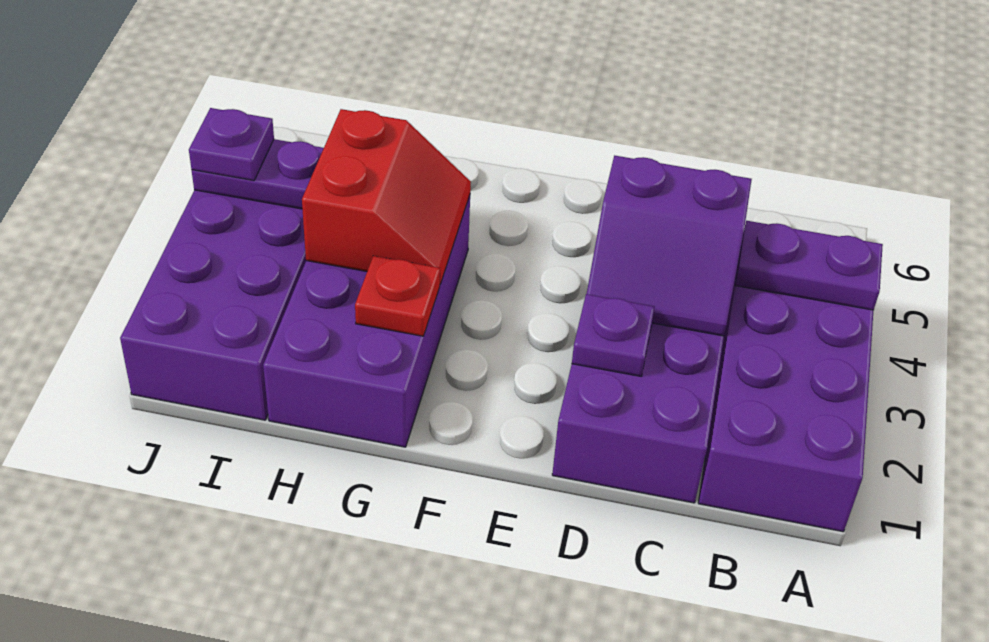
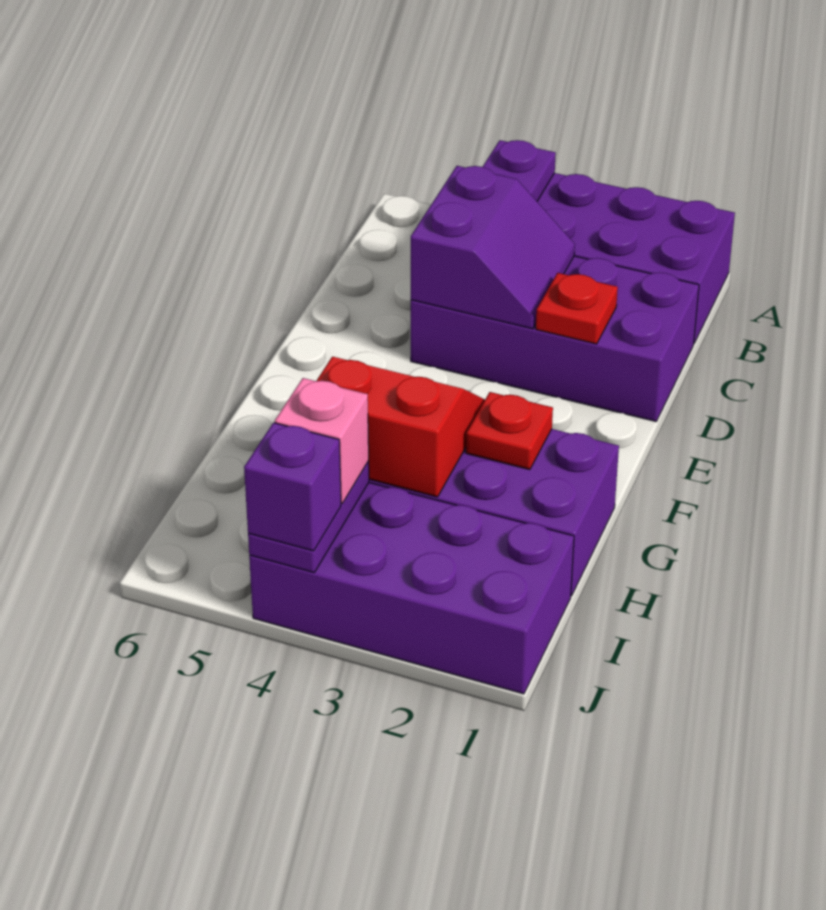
purple 1x1 plate [572,294,655,376] -> red 1x1 plate [536,273,618,344]
none -> pink 1x1 brick [275,378,369,503]
purple 1x1 plate [189,108,274,181] -> purple 1x1 brick [244,423,341,551]

